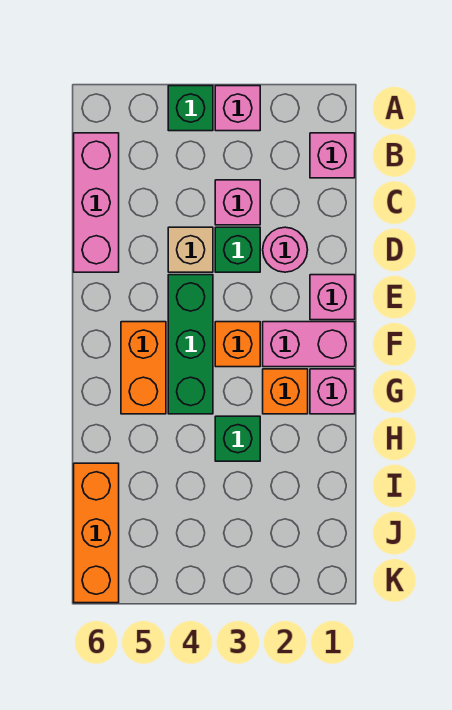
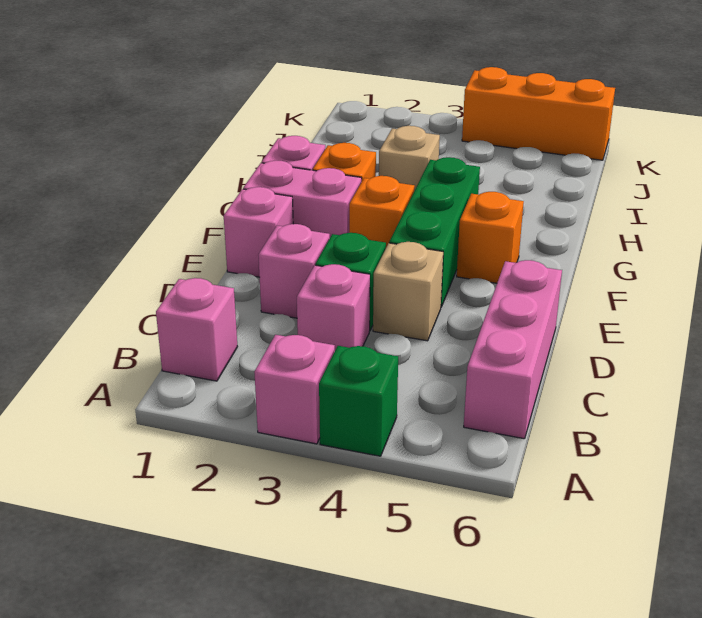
pink 1x1 round brick [263,227,308,272] -> pink 1x1 brick [258,224,330,318]
orange 1x2 brick [121,322,166,414] -> orange 1x1 brick [457,192,524,283]
green 1x1 brick [215,416,260,461] -> tan 1x1 brick [379,126,440,191]
orange 1x3 brick [74,463,119,603] -> orange 1x3 brick turned to [462,67,615,160]

